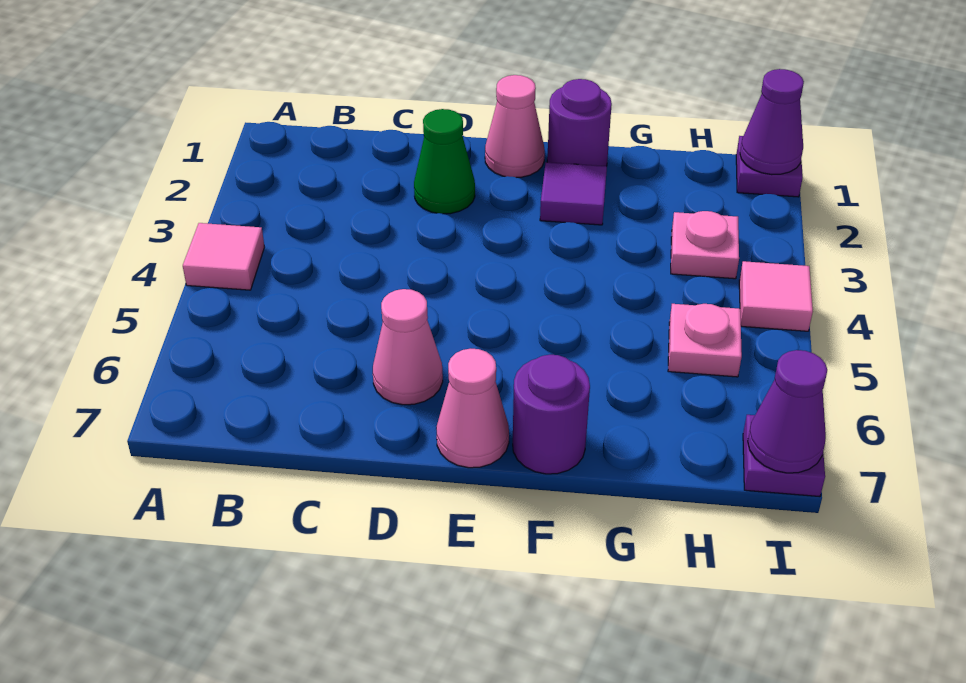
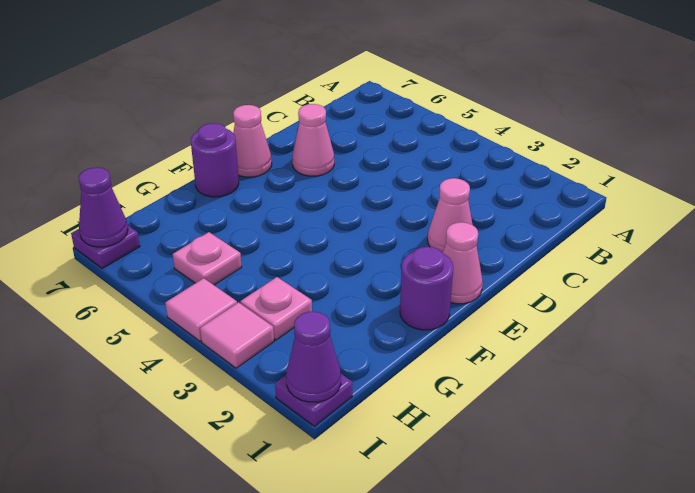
pink 1x1 tile [183,223,264,290] -> pink 1x1 tile moved to [200,303,274,368]
green 1x1 cone [414,109,475,214] -> pink 1x1 cone [428,178,473,253]
purple 1x1 tile [540,162,607,225] -> none

